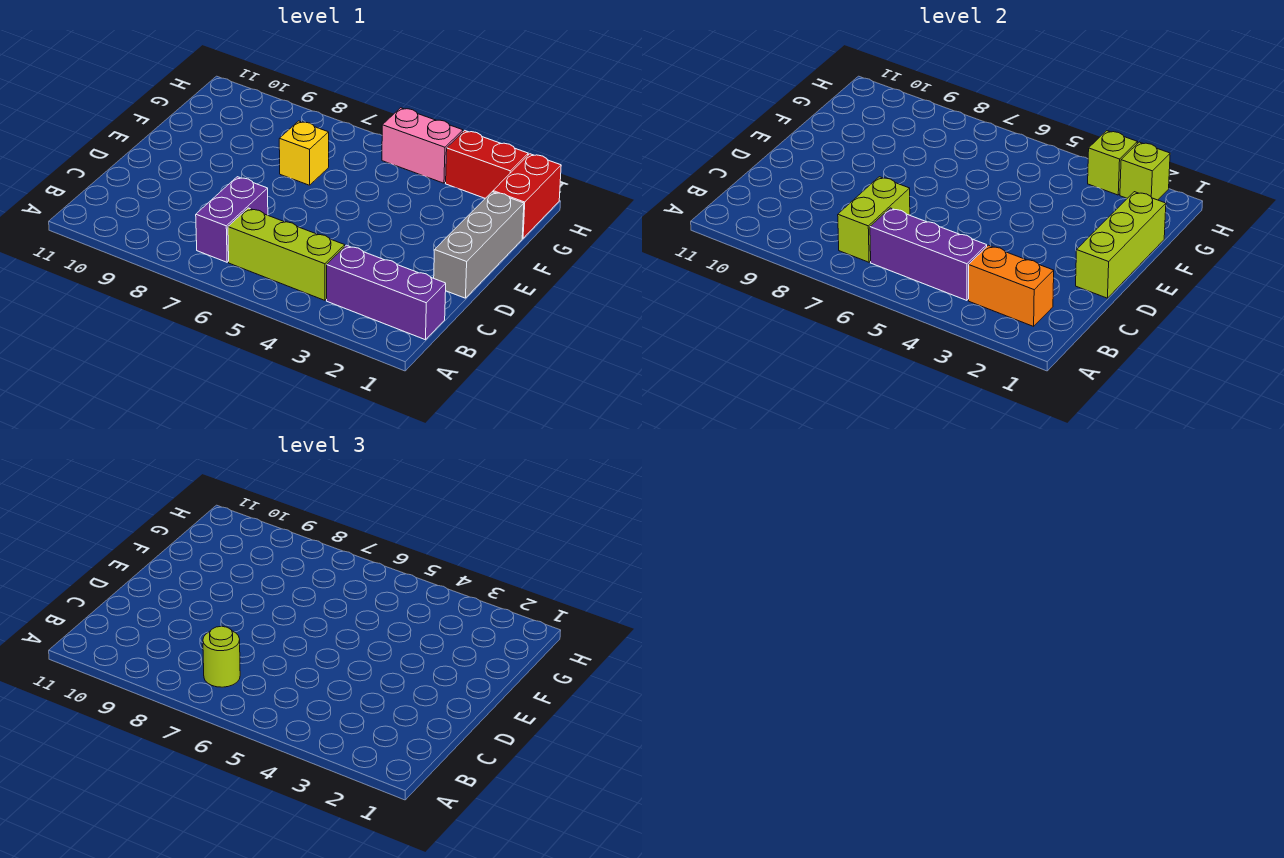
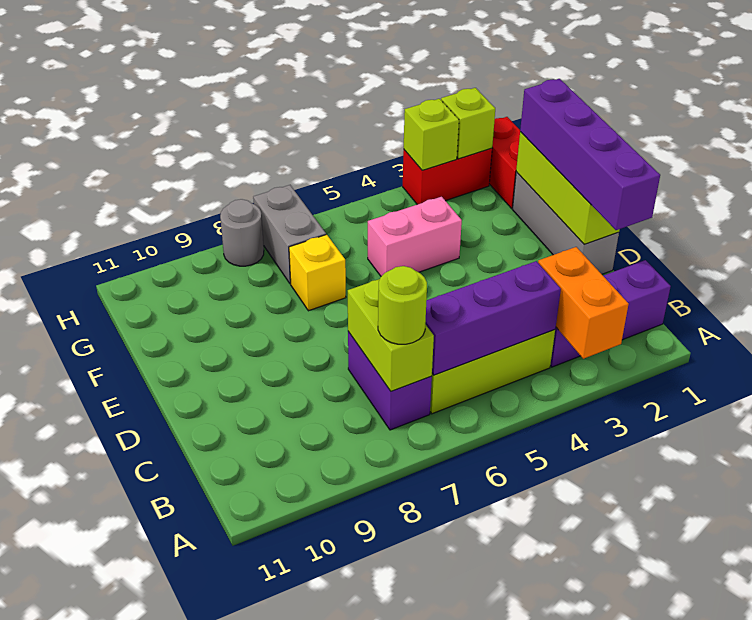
orange 1x2 brick [969,245,1054,326] -> orange 1x2 brick turned to [538,247,629,359]
none -> purple 1x4 brick [520,79,660,230]
none -> grey 1x2 brick [253,185,326,284]
pink 1x2 brick [382,108,463,183] -> pink 1x2 brick moved to [368,197,462,276]
none -> grey 1x1 round brick [220,199,264,266]

